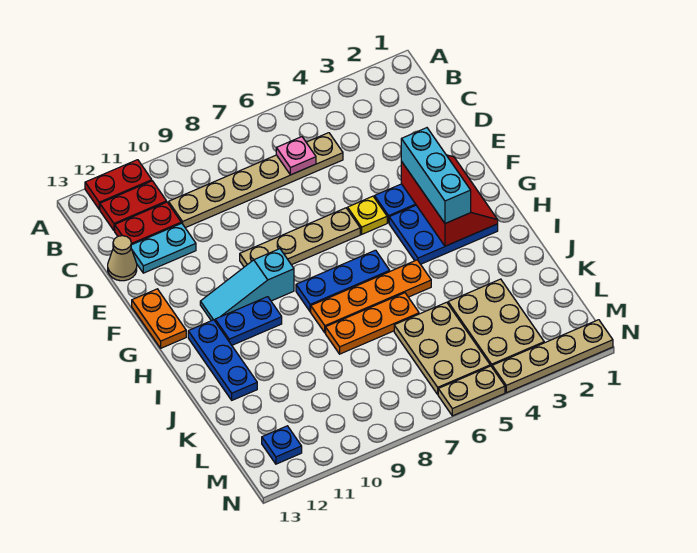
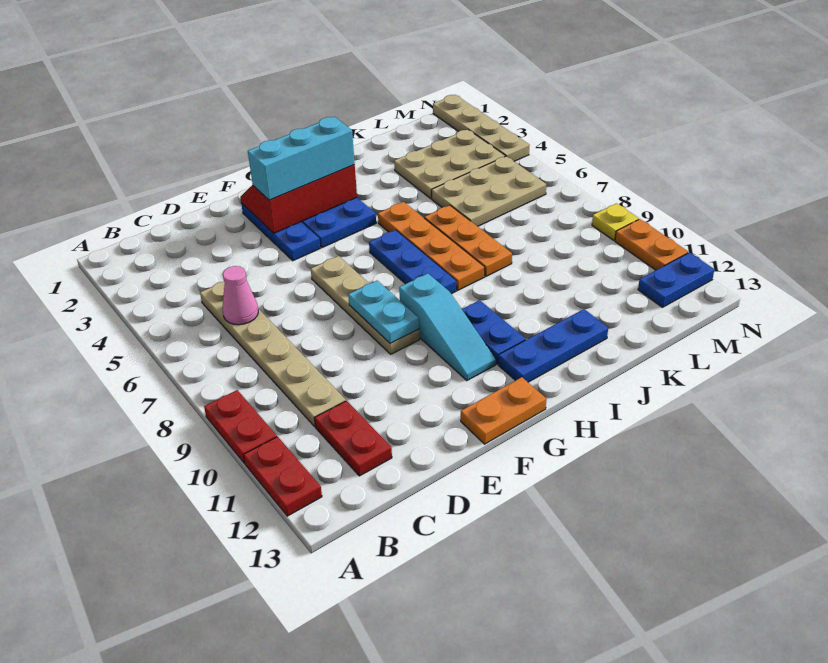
red 1x2 plate [100,181,167,231] -> red 1x2 plate moved to [204,390,277,464]
pink 1x1 plate [276,137,316,175] -> pink 1x1 cone [222,266,258,325]
cyan 1x2 plate [131,223,196,273] -> cyan 1x2 plate moved to [348,281,419,344]
tan 1x1 cone [108,236,137,281] -> none
yellow 1x1 plate [348,196,387,234] -> yellow 1x1 plate moved to [592,203,639,241]
blue 1x1 plate [262,426,302,464] -> blue 1x2 plate [638,253,714,307]
tan 1x2 plate [438,366,505,416] -> none
none -> orange 1x2 plate [615,219,688,270]

